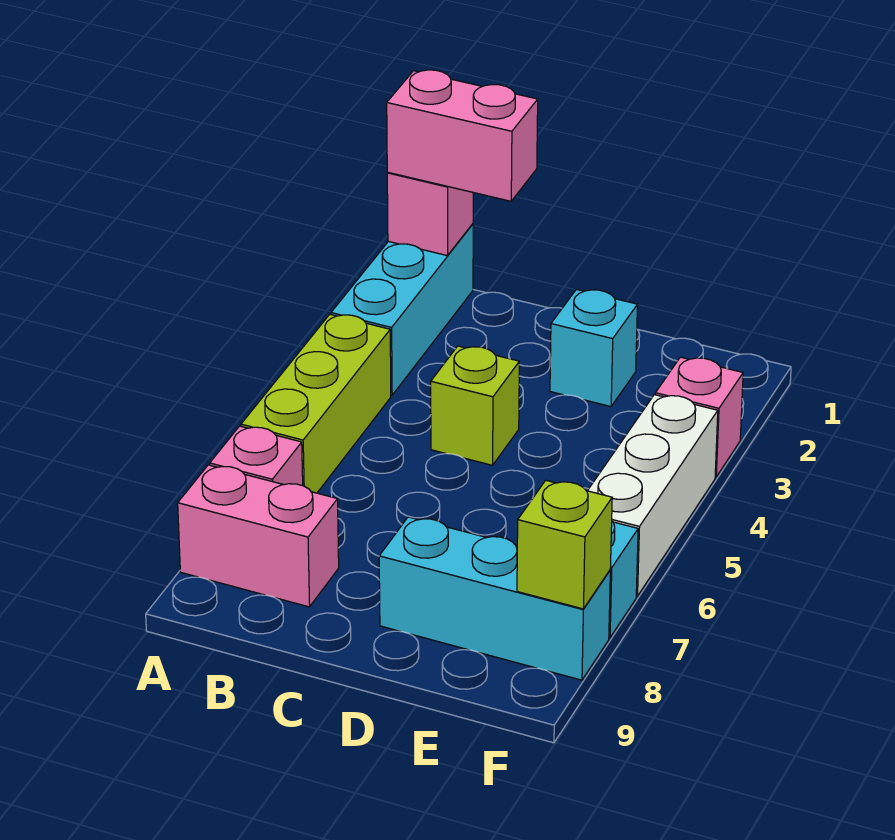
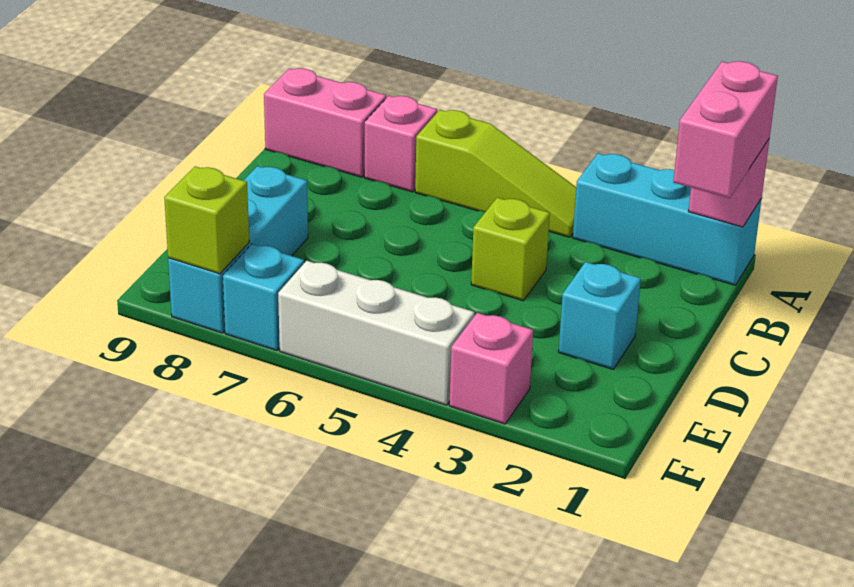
lime 1x3 brick [241,314,391,493] -> lime 1x3 slope [415,110,576,237]
pink 1x2 brick [178,465,339,607] -> pink 1x2 brick turned to [264,68,386,177]

